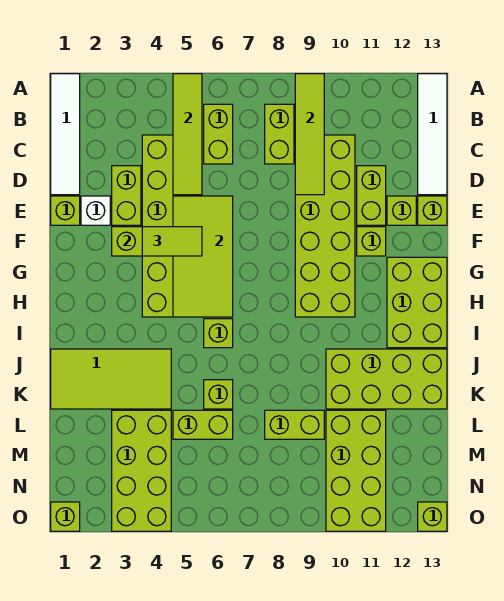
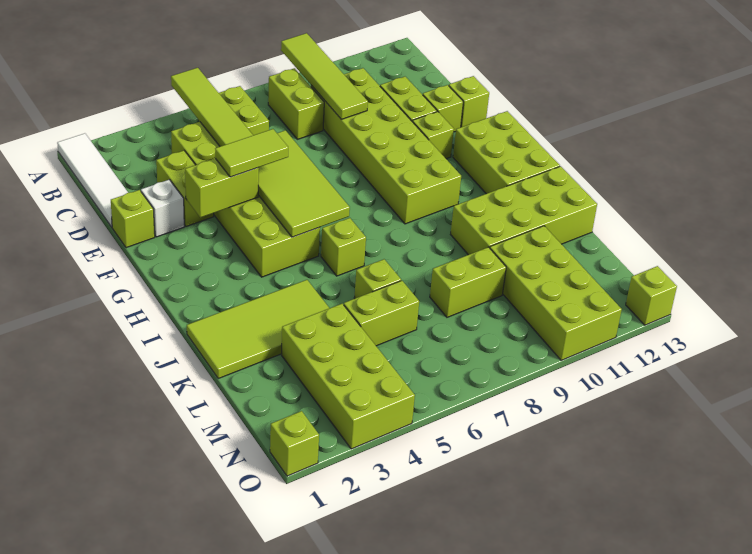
white 1x4 tile [418,74,447,195] -> none

